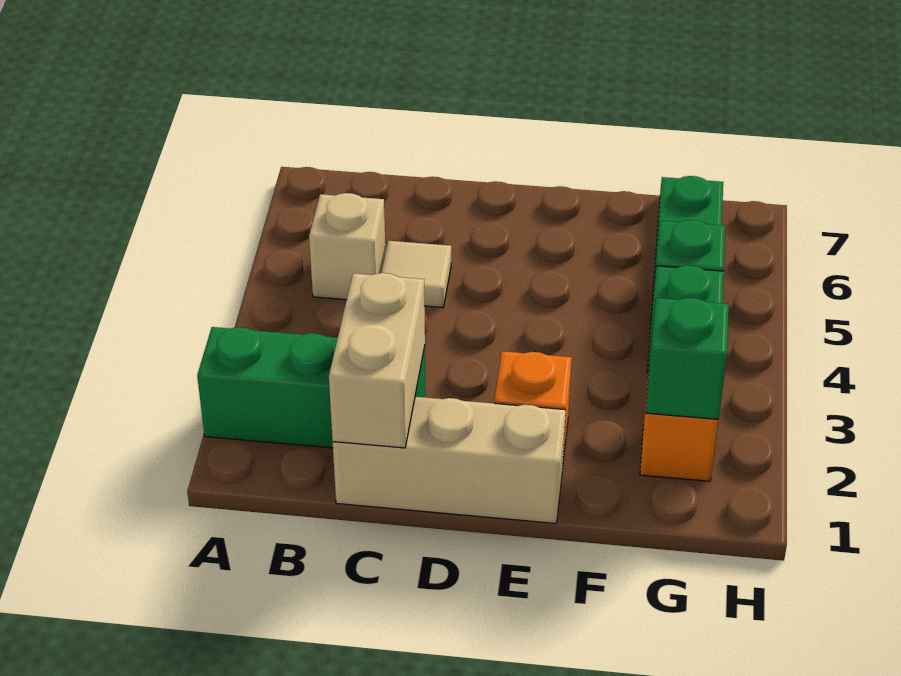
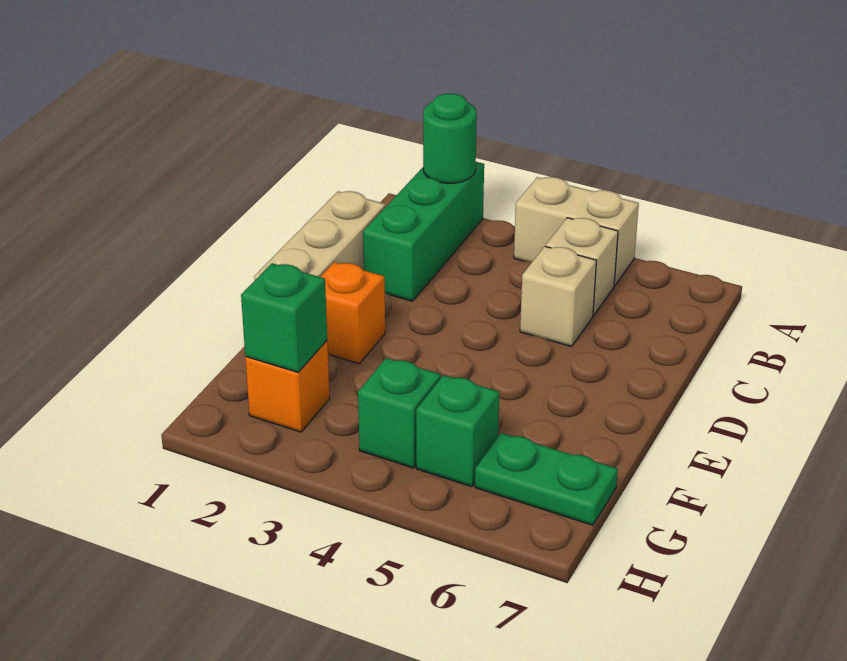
none -> green 1x1 round brick [423,93,477,183]
tan 1x2 brick [329,273,425,448] -> tan 1x2 brick moved to [514,177,639,286]
tan 1x1 tile [381,241,451,308] -> tan 1x1 brick [520,246,596,347]

